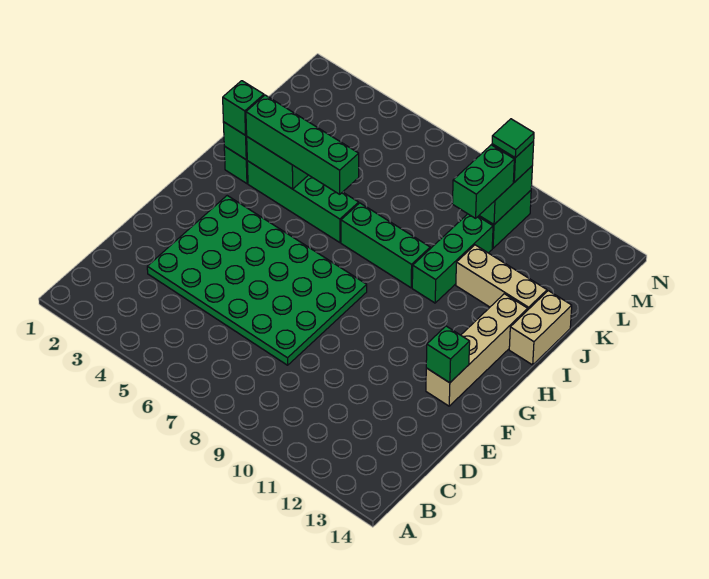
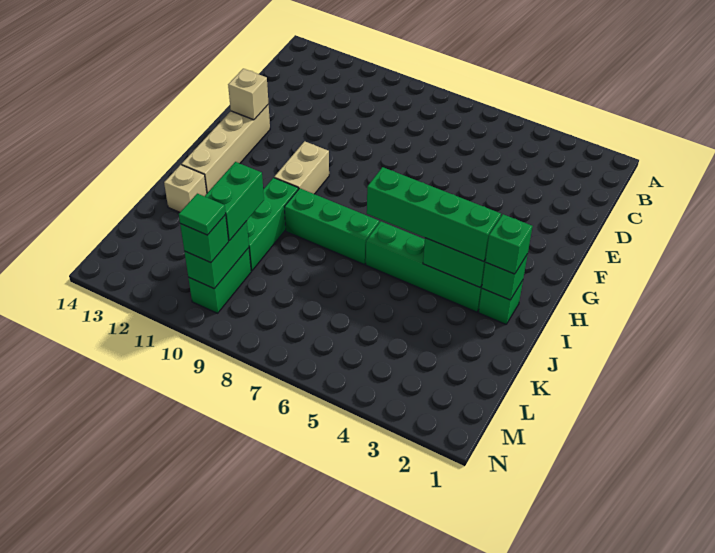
green 4x6 plate [147,196,367,365] -> none
green 1x1 brick [426,326,470,383] -> tan 1x1 brick [228,69,269,120]
tan 1x2 brick [509,291,572,365] -> tan 1x2 brick moved to [274,141,329,194]
tan 1x3 brick [456,245,547,309] -> tan 1x1 brick [164,165,207,212]

